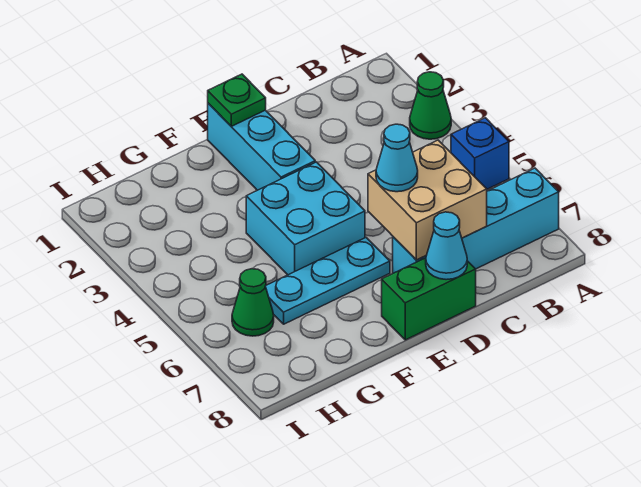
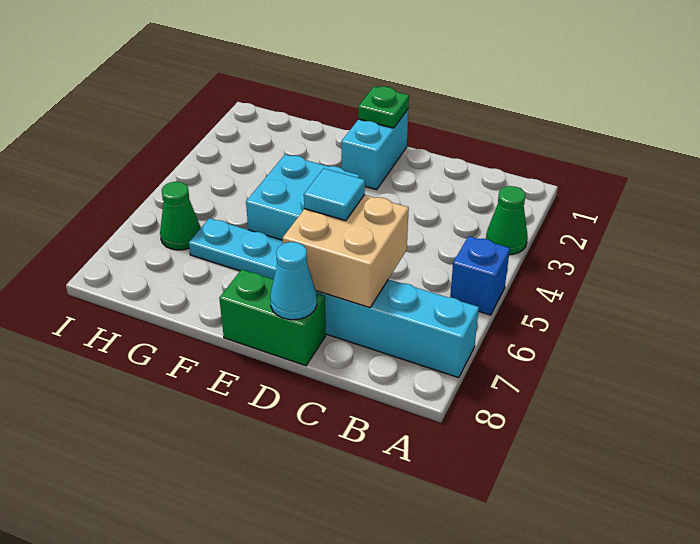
cyan 1x1 cone [376,124,418,192] -> cyan 1x1 tile [304,168,365,221]
cyan 1x3 brick [208,103,315,190] -> cyan 1x2 brick [341,110,408,190]

